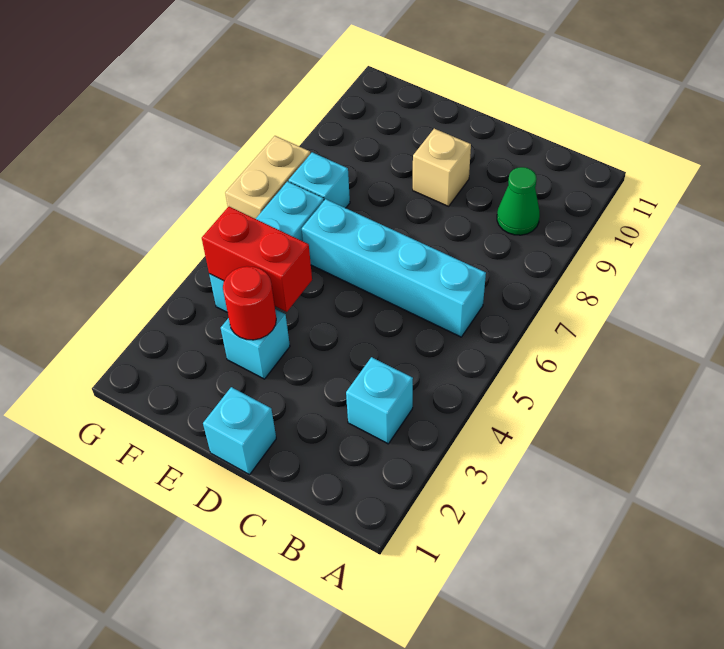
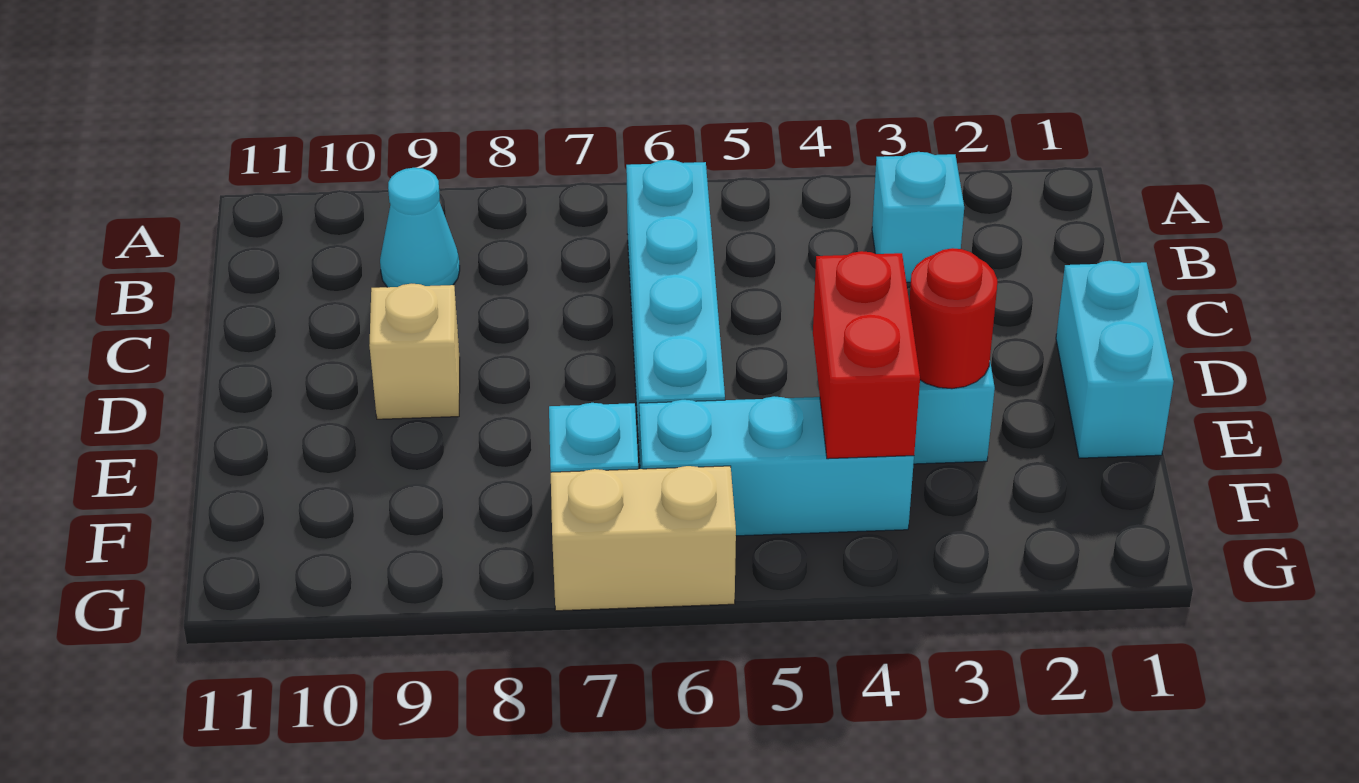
green 1x1 cone [497,167,540,235] -> cyan 1x1 cone [380,168,460,287]
cyan 1x1 brick [203,387,276,475] -> cyan 1x2 brick [1056,261,1173,458]

